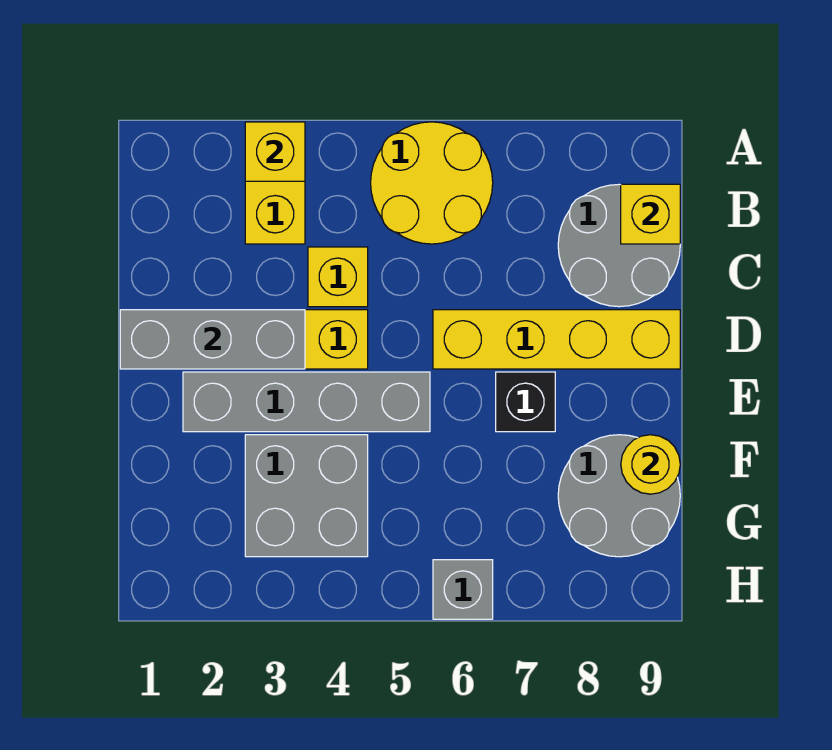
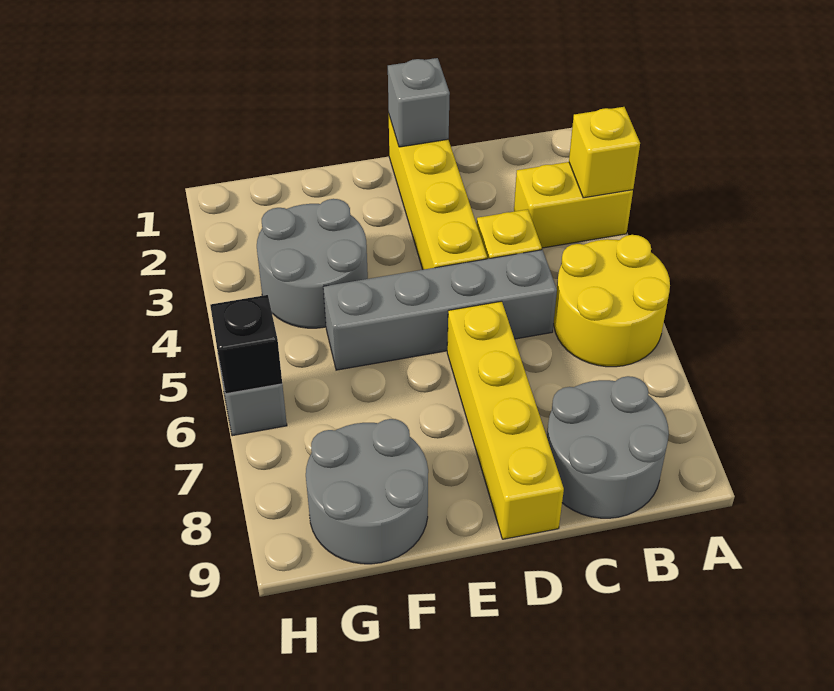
yellow 1x1 brick [621,184,680,244] -> none
grey 1x3 brick [120,310,305,369] -> grey 1x1 brick [388,58,450,147]
grey 1x4 brick [183,372,430,432] -> grey 1x4 brick turned to [323,250,557,370]
black 1x1 brick [496,372,555,432] -> black 1x1 brick moved to [210,295,282,394]
grey 2x2 brick [245,435,368,557] -> grey 2x2 round brick [257,199,368,328]
yellow 1x1 round brick [621,435,680,494] -> none

